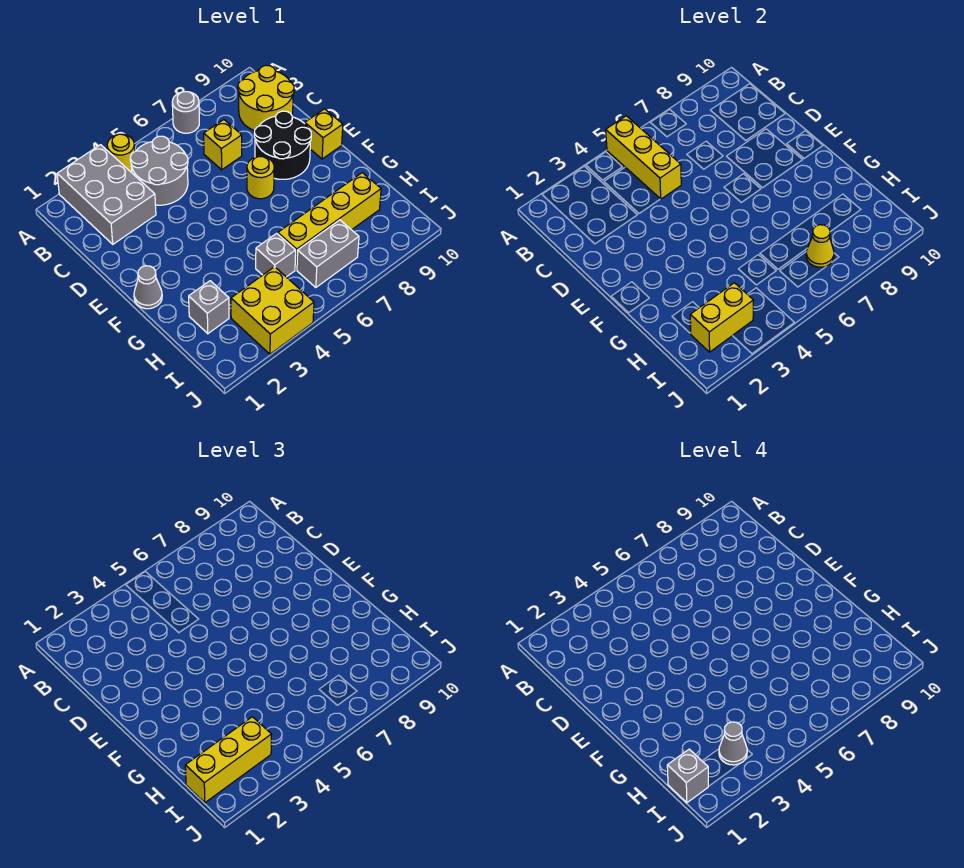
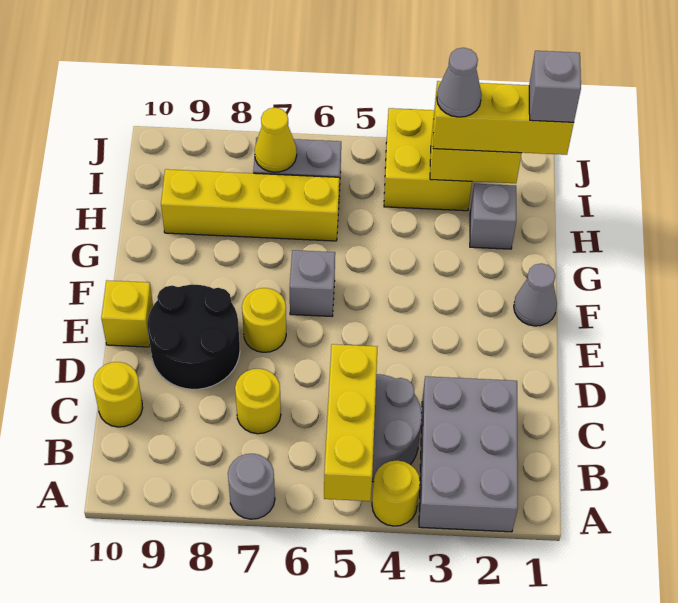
yellow 2x2 round brick [238,65,294,131] -> yellow 1x1 round brick [93,362,143,427]
yellow 1x1 brick [204,120,242,170] -> yellow 1x1 round brick [235,369,281,434]
grey 1x1 brick [256,233,296,277] -> grey 1x1 brick moved to [290,250,335,316]

